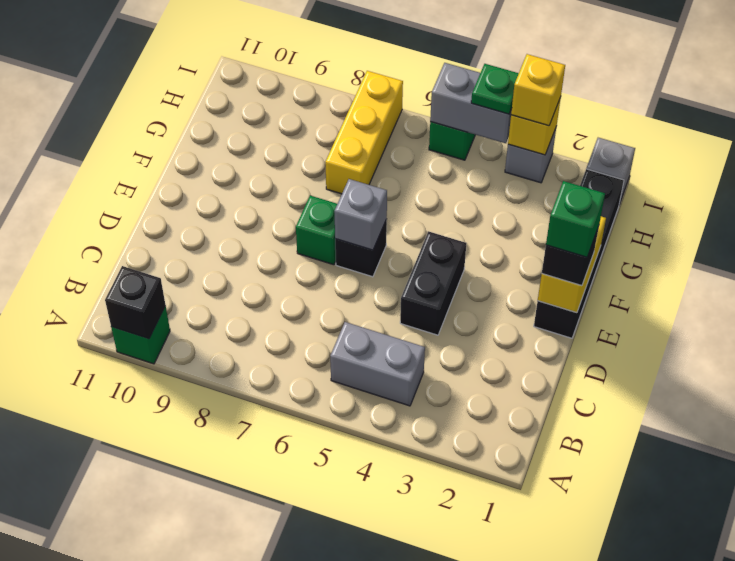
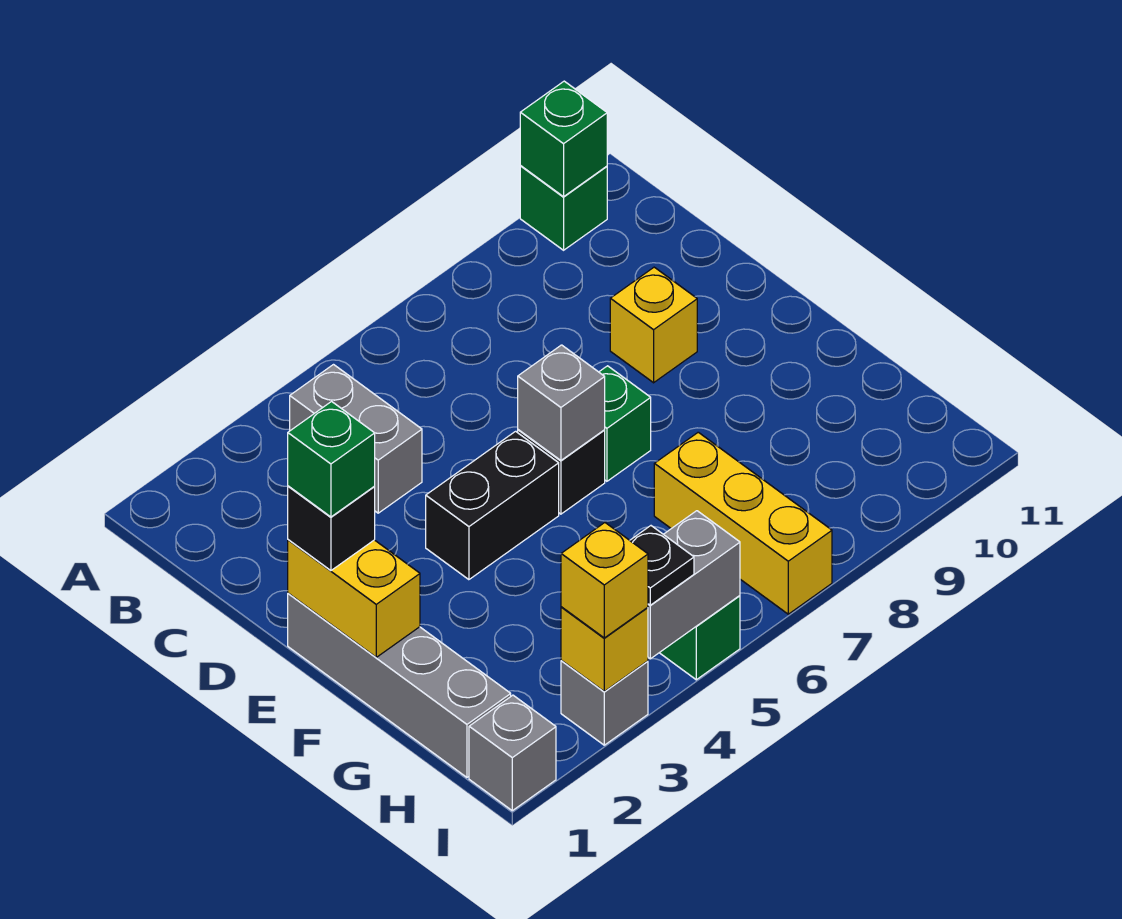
black 1x1 brick [105,266,165,339] -> green 1x1 brick [520,81,607,197]
grey 1x2 brick [330,322,425,406] -> grey 1x2 brick turned to [290,365,422,513]
black 1x2 brick [400,232,466,335] -> black 1x2 brick turned to [426,431,559,580]
none -> yellow 1x1 brick [610,267,697,383]
black 1x4 brick [534,169,624,338] -> grey 1x4 brick [288,593,511,777]
green 1x1 plate [471,64,519,114] -> black 1x1 plate [630,526,694,605]

